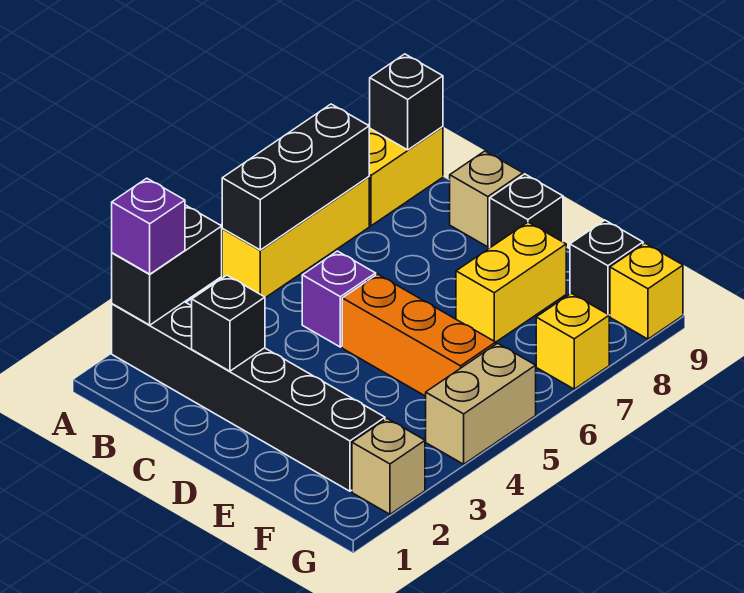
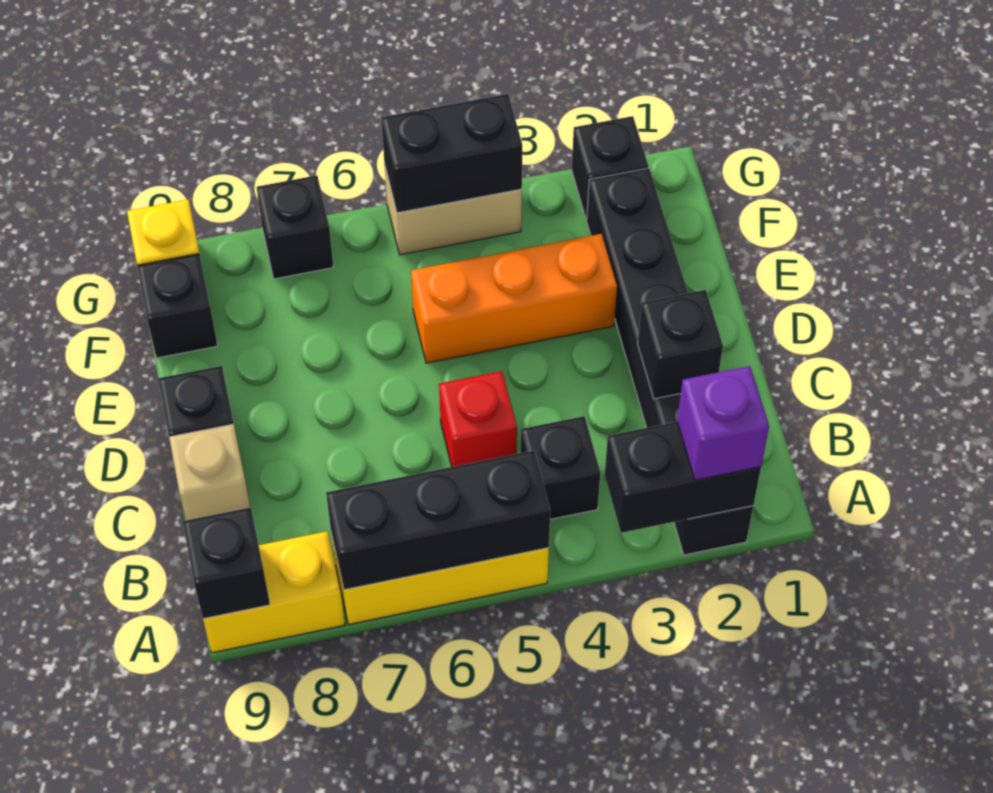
none -> black 1x1 brick [521,416,600,519]
purple 1x1 brick [302,251,376,347] -> red 1x1 brick [439,371,517,467]
orange 1x3 brick [342,274,496,396] -> orange 1x3 brick turned to [411,234,617,363]
yellow 1x2 brick [456,222,566,342] -> none
tan 1x1 brick [352,419,425,514] -> black 1x1 brick [572,116,648,219]
none -> black 1x2 brick [381,94,522,213]
yellow 1x1 brick [536,293,609,389] -> black 1x1 brick [256,175,333,279]

